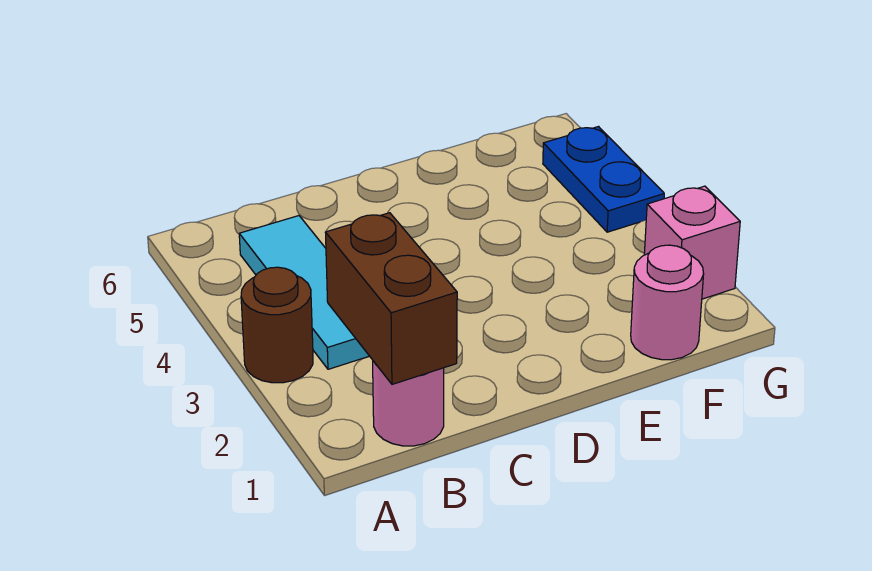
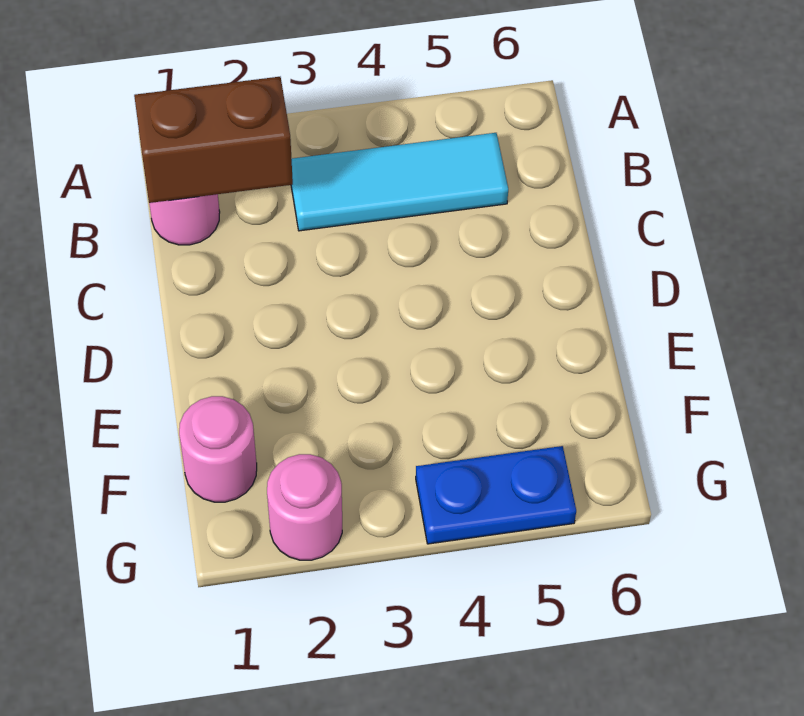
brown 1x1 round brick [241,267,313,383] -> none
pink 1x1 brick [644,186,740,299] -> pink 1x1 round brick [267,454,342,560]

